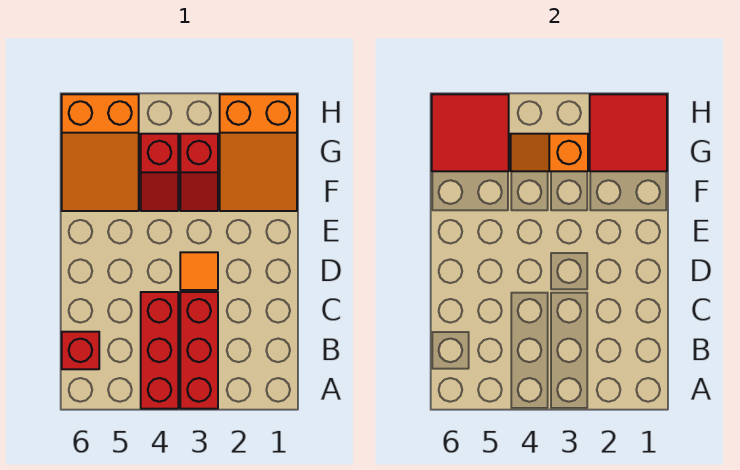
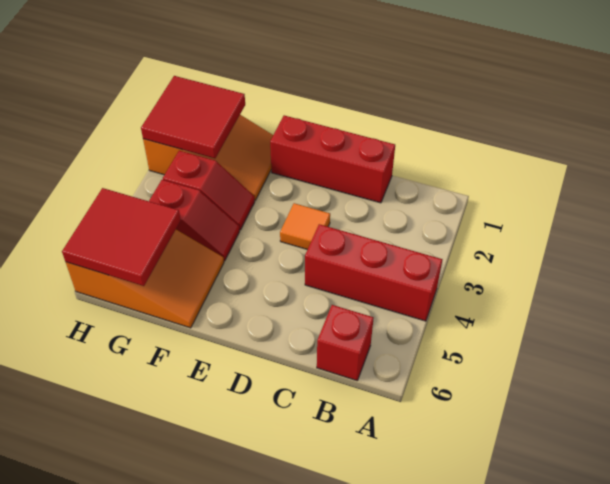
red 1x3 brick [180,292,218,409] -> red 1x3 brick moved to [270,115,395,203]
orange 1x2 slope [511,134,588,171] -> none

